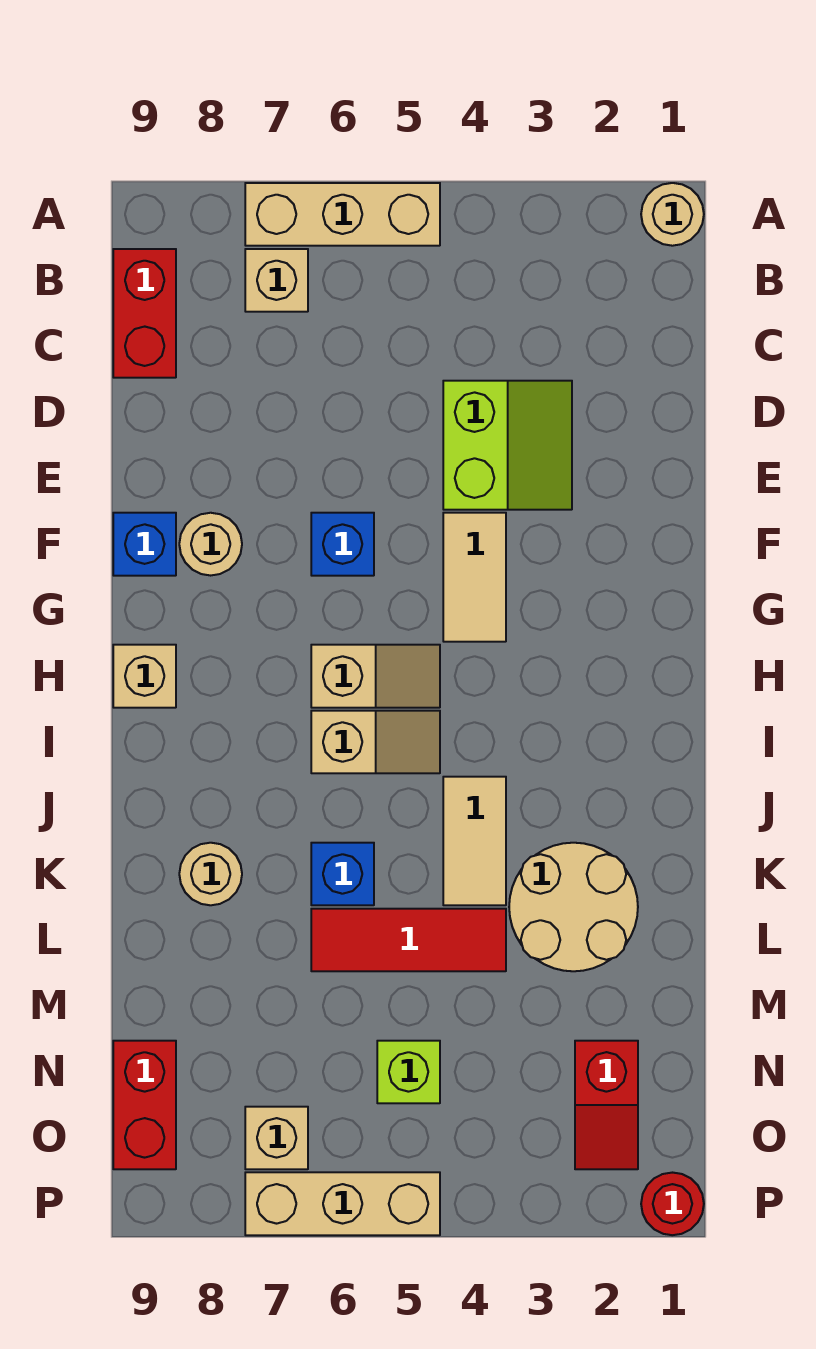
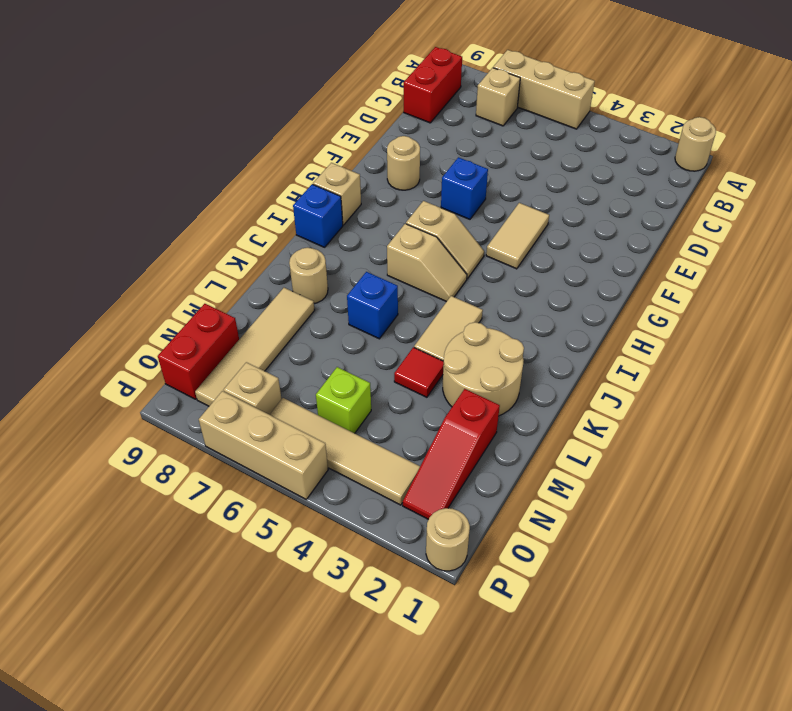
lime 2x2 slope [443,381,572,510] -> none
blue 1x1 brick [113,513,176,576] -> blue 1x1 brick moved to [293,184,343,247]
red 1x3 tile [311,909,506,971] -> red 1x1 tile [394,347,444,397]
none -> tan 1x4 tile [195,288,315,406]
red 1x2 slope [575,1041,638,1169] -> red 1x3 slope [403,389,500,519]
none -> tan 1x4 tile [270,398,420,505]
red 1x1 round brick [641,1173,704,1235] -> tan 1x1 round brick [426,508,470,571]

